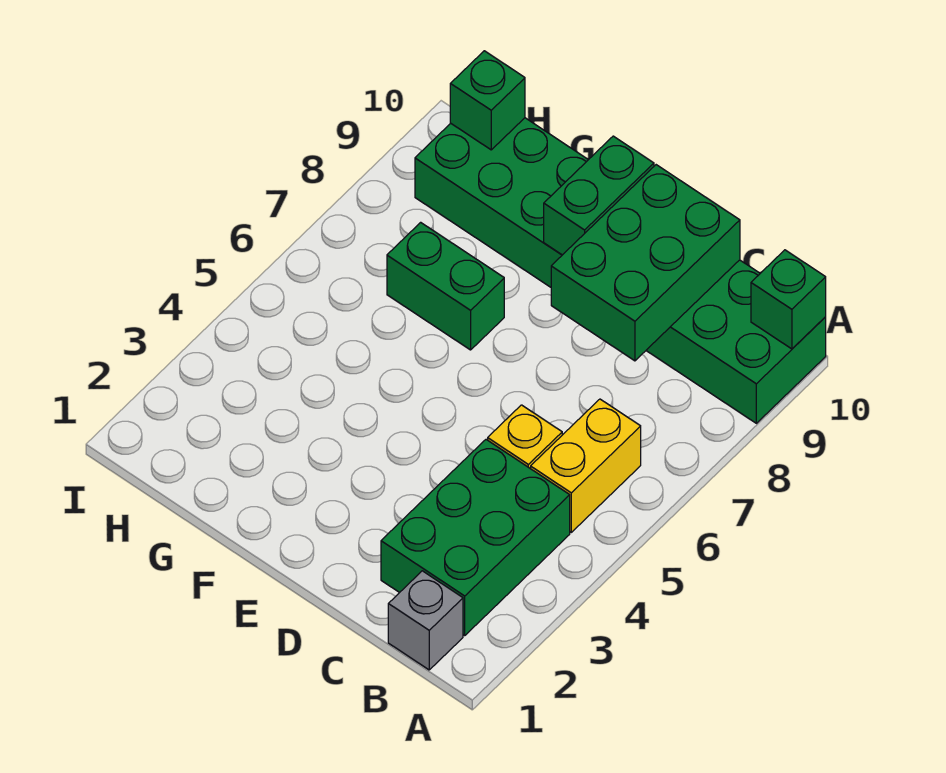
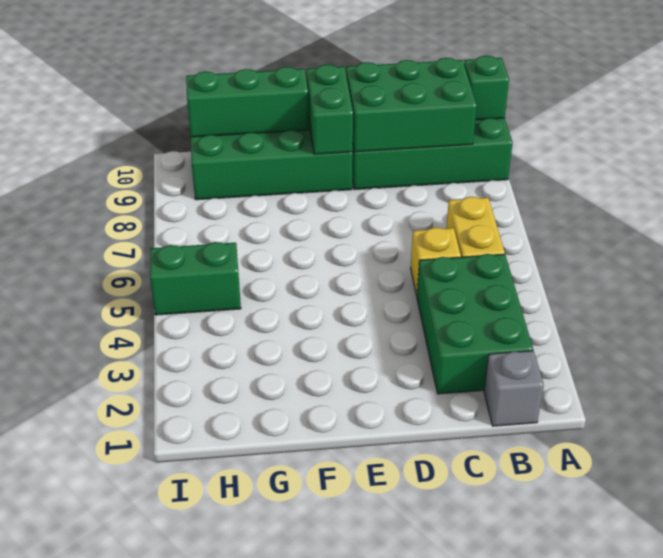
green 2x3 brick [551,165,740,361] -> green 2x3 brick turned to [346,58,477,152]
green 1x2 brick [387,222,504,350] -> green 1x2 brick moved to [150,242,241,315]
green 1x1 brick [450,51,525,150] -> green 1x3 brick [186,67,309,137]

